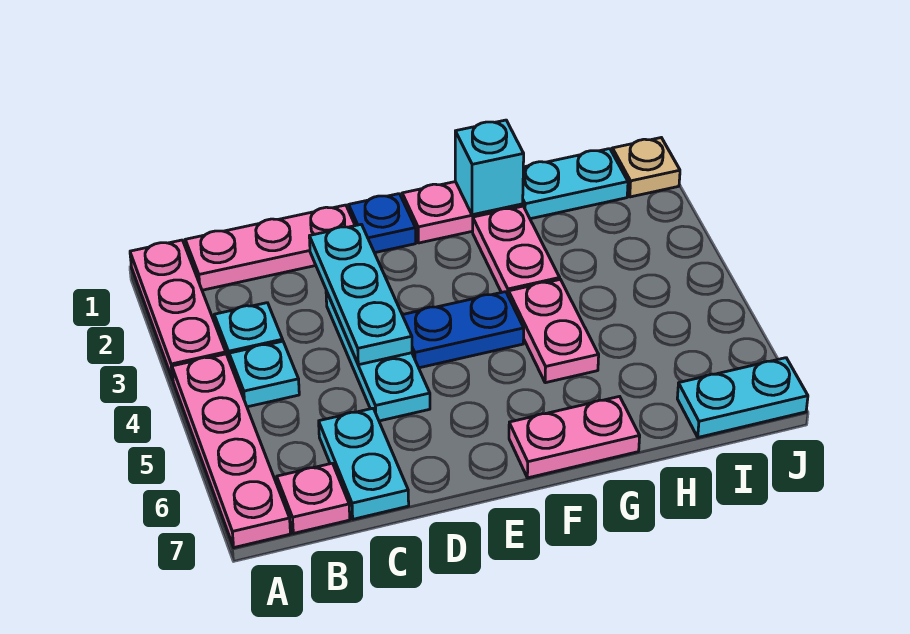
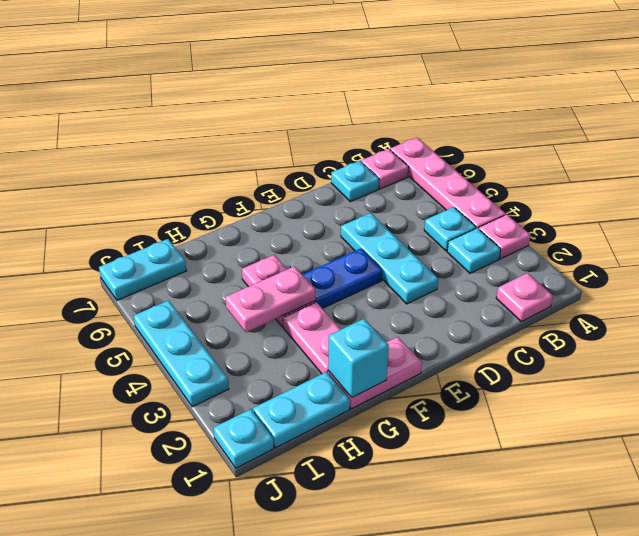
pink 1x3 plate [130,240,226,380] -> pink 1x1 plate [479,215,530,259]
pink 1x3 plate [185,205,355,290] -> pink 1x1 plate [496,273,553,321]
cyan 1x2 plate [319,408,409,519] -> cyan 1x1 plate [331,161,379,202]
cyan 1x3 plate [309,224,412,365] -> cyan 1x3 plate moved to [134,300,229,407]
blue 1x1 plate [349,194,416,253] -> none
pink 1x2 plate [509,396,640,478] -> pink 1x2 plate moved to [225,266,315,332]
tan 1x1 plate [612,138,680,197] -> cyan 1x1 plate [213,409,274,468]

